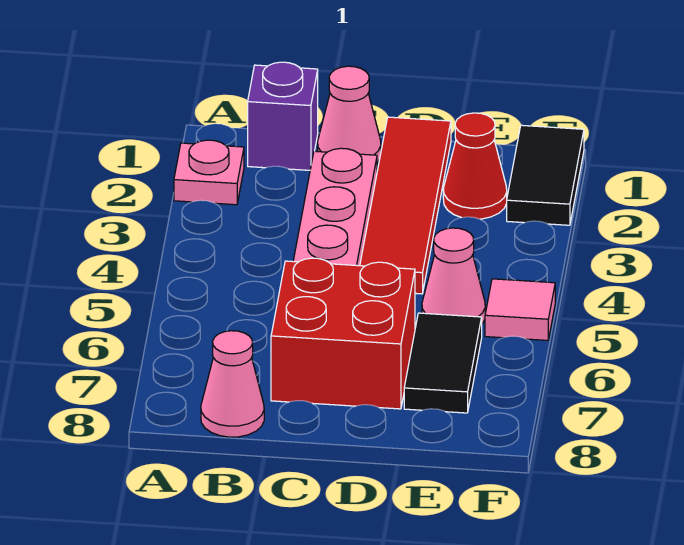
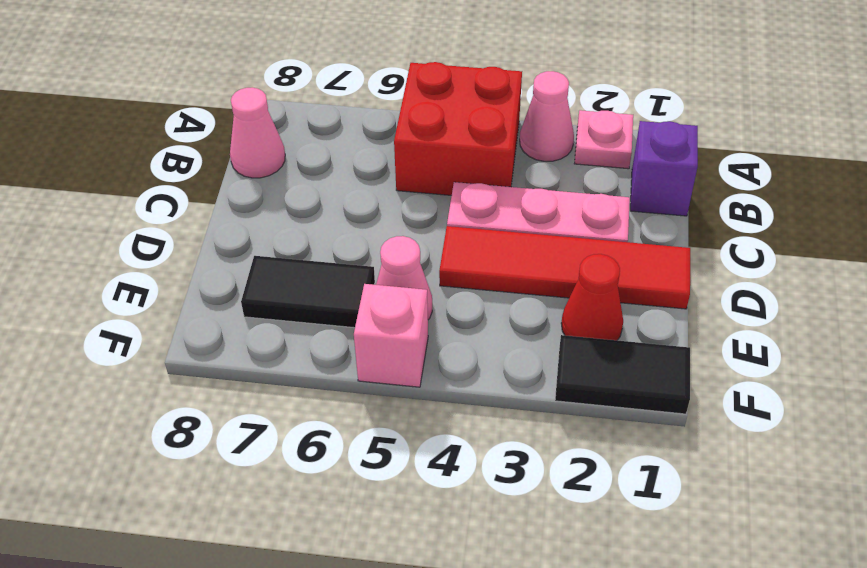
pink 1x1 cone [318,66,381,163] -> pink 1x1 cone moved to [520,71,574,161]
red 2x2 brick [271,258,415,409] -> red 2x2 brick moved to [394,62,522,195]
pink 1x1 tile [485,279,555,340] -> pink 1x1 brick [354,284,428,387]

